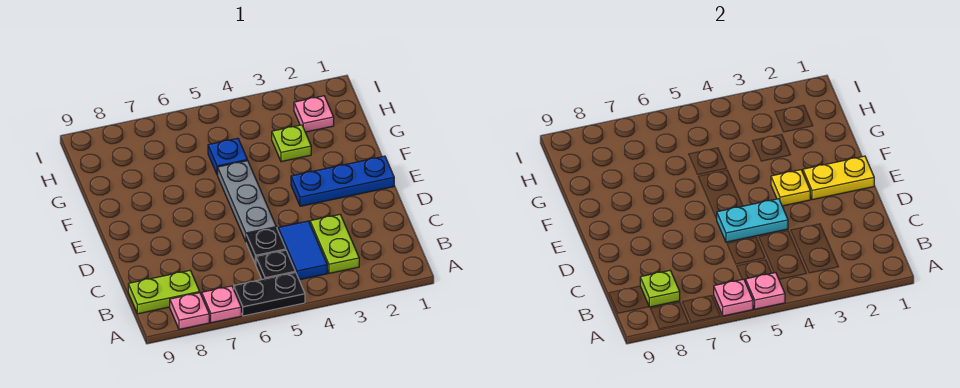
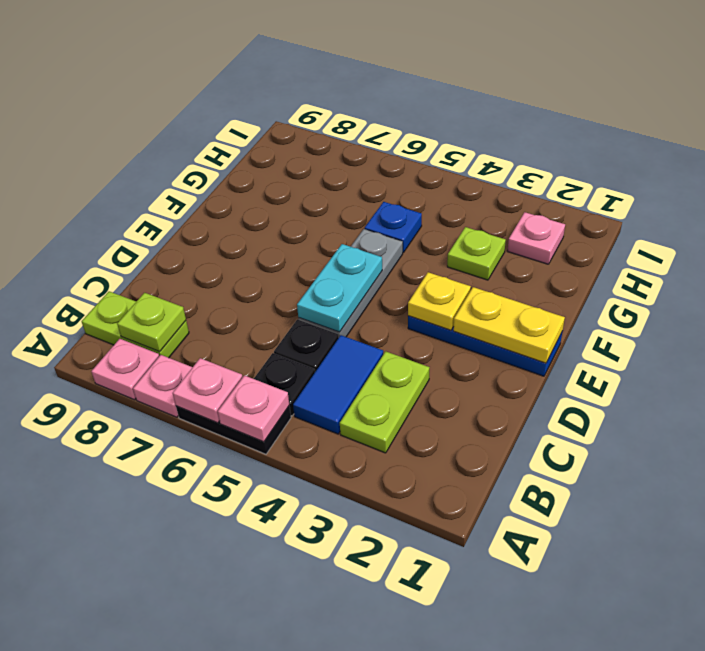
cyan 1x2 plate [717,199,788,242] -> cyan 1x2 plate turned to [297,244,382,332]

